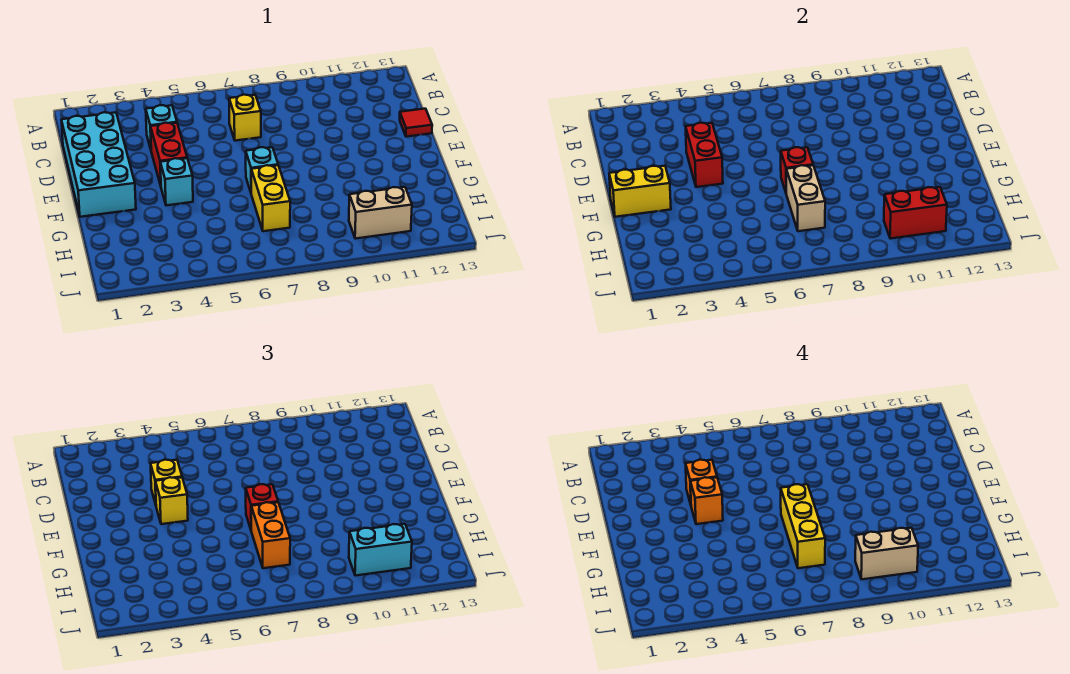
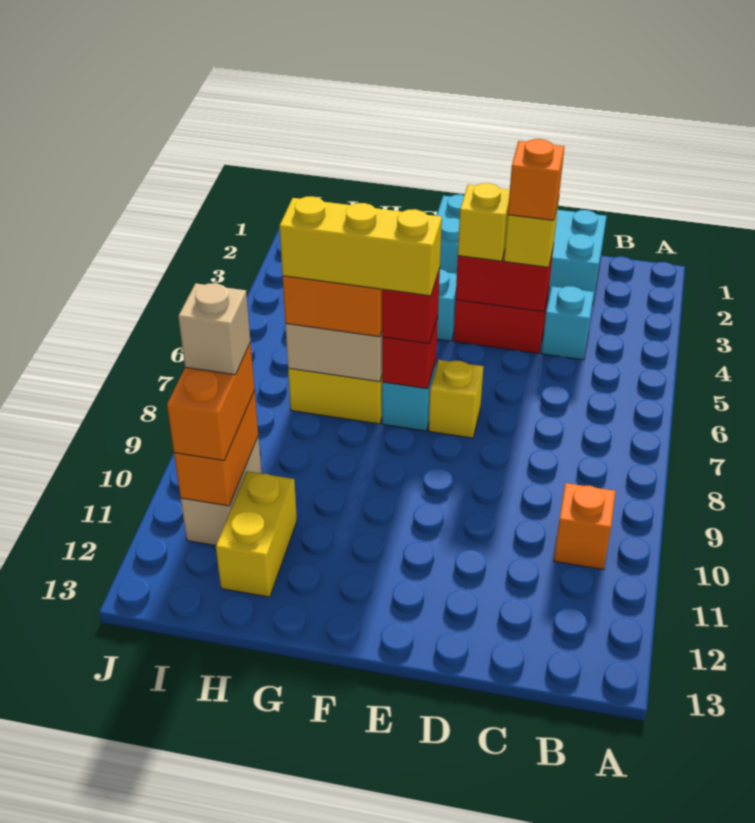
yellow 1x1 brick [229,95,261,141] -> yellow 1x1 brick moved to [429,360,483,438]
red 1x1 tile [400,109,432,137] -> none
orange 1x1 brick [690,477,723,524] -> orange 1x1 brick moved to [554,483,616,569]
yellow 1x2 brick [609,166,671,217] -> yellow 1x2 brick moved to [216,471,297,597]
tan 1x2 brick [855,528,918,579] -> tan 1x1 brick [178,283,250,375]
red 1x2 brick [884,187,947,239] -> orange 1x2 brick [174,391,258,506]
cyan 1x2 brick [349,524,412,576] -> orange 1x2 brick [167,342,255,460]

